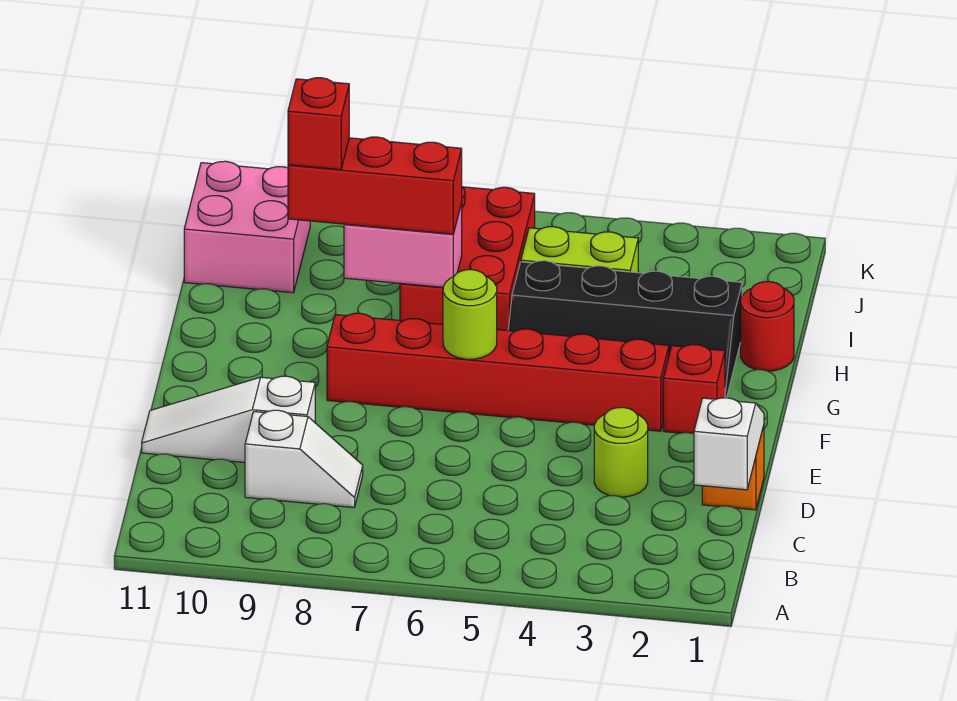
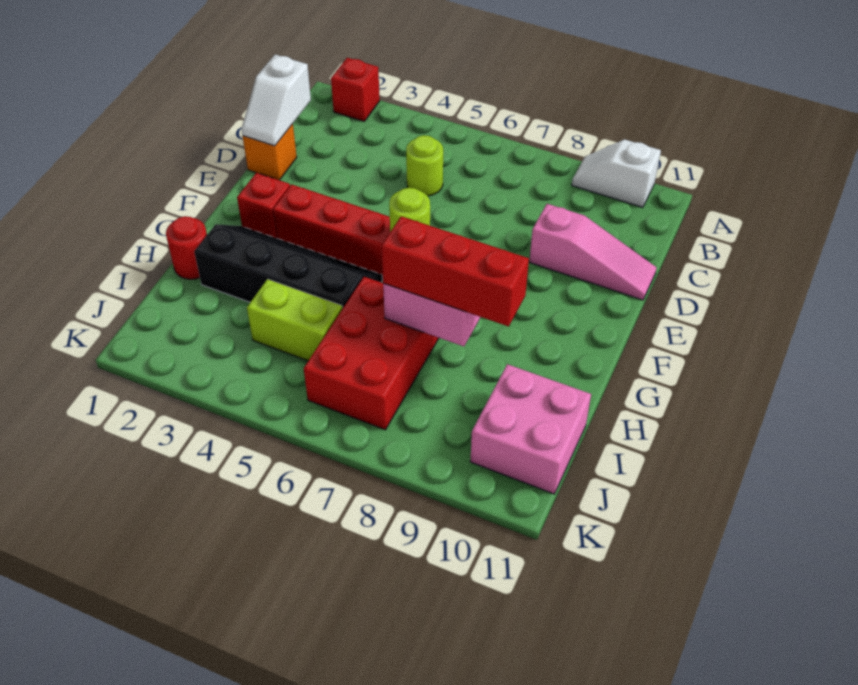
white 1x2 slope [245,410,363,508] -> white 1x2 slope moved to [572,140,661,208]
lime 1x1 round brick [594,407,648,497] -> lime 1x1 round brick moved to [406,135,443,196]
white 1x3 slope [142,376,315,463] -> pink 1x3 slope [529,204,657,300]
red 1x1 brick [288,78,349,170] -> red 1x1 brick moved to [331,58,380,121]

